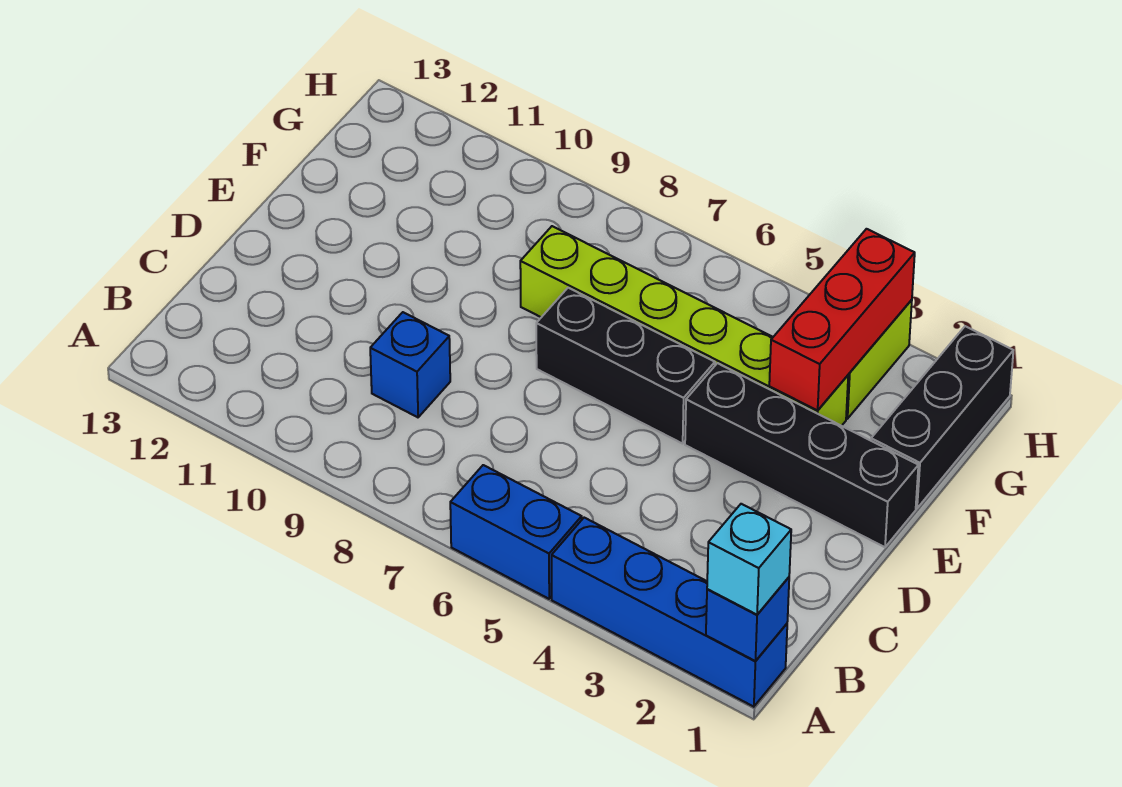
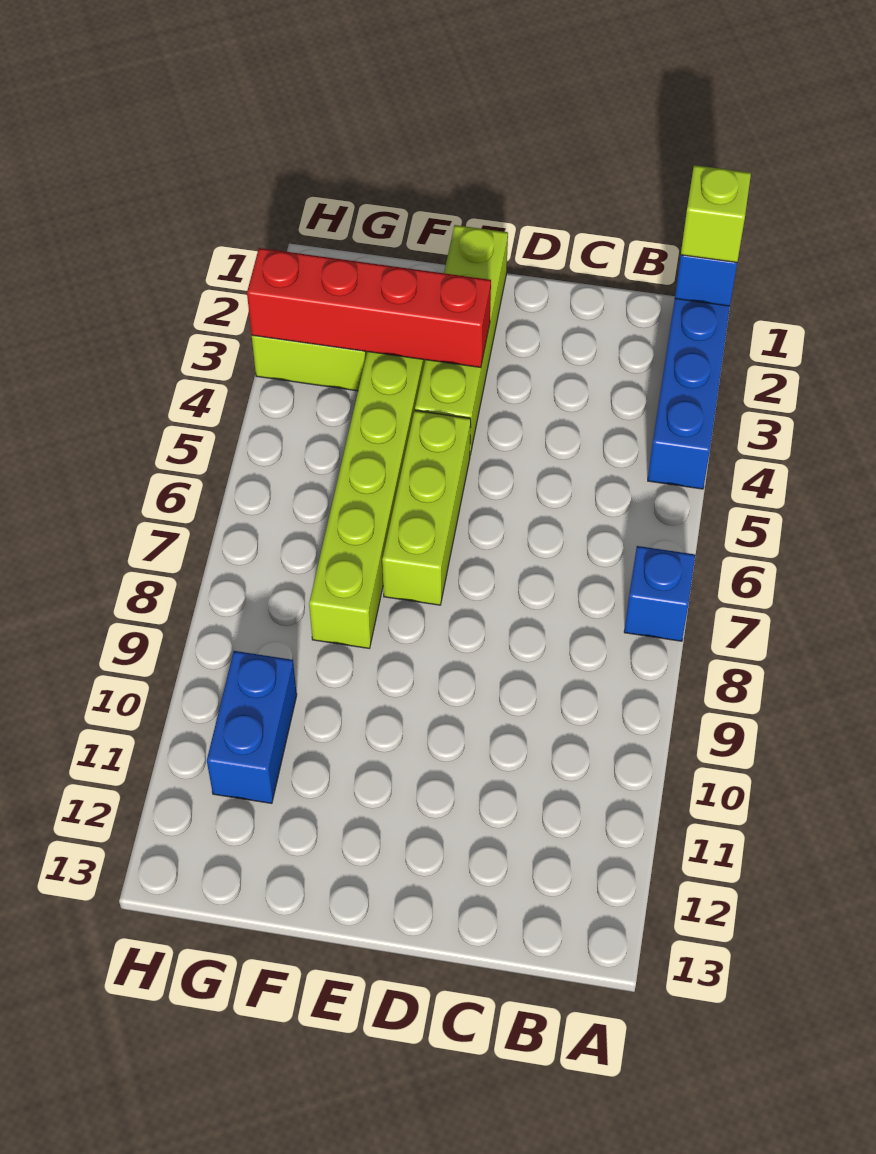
cyan 1x1 brick [707,504,791,615] -> lime 1x1 brick [681,165,751,262]
blue 1x2 brick [450,465,582,599] -> blue 1x2 brick moved to [207,651,297,803]
blue 1x1 brick [370,312,450,417] -> blue 1x1 brick moved to [624,546,695,641]
black 1x4 brick [685,363,918,547] -> lime 1x4 brick [415,225,508,455]
black 1x3 brick [536,288,715,444] -> lime 1x3 brick [382,411,471,605]
black 1x3 brick [871,326,1013,508] -> none
red 1x3 brick [769,229,915,410] -> red 1x4 brick [247,248,491,367]

